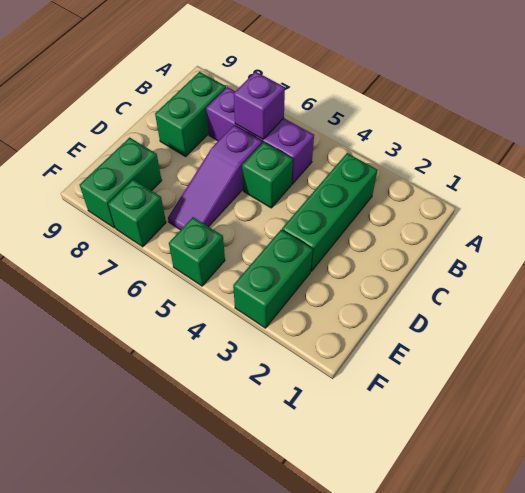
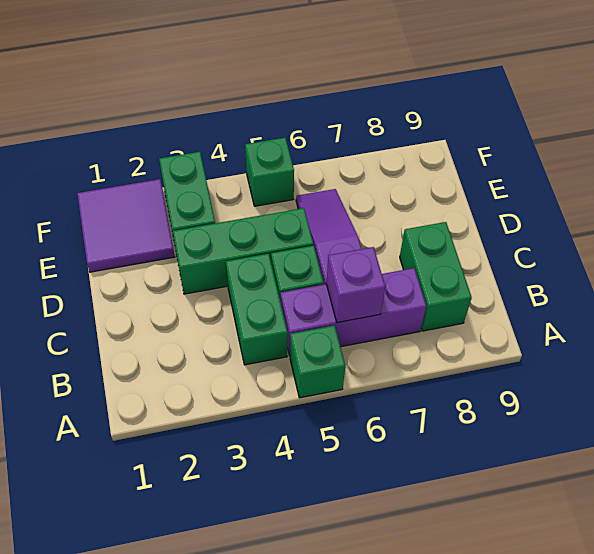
green 1x3 brick [282,153,377,271] -> green 1x3 brick turned to [173,208,313,294]
none -> purple 2x2 tile [77,179,175,272]
green 1x2 brick [80,138,162,228] -> green 1x2 brick moved to [226,254,288,365]
green 1x1 brick [108,179,166,247] -> green 1x1 brick moved to [290,325,345,398]

